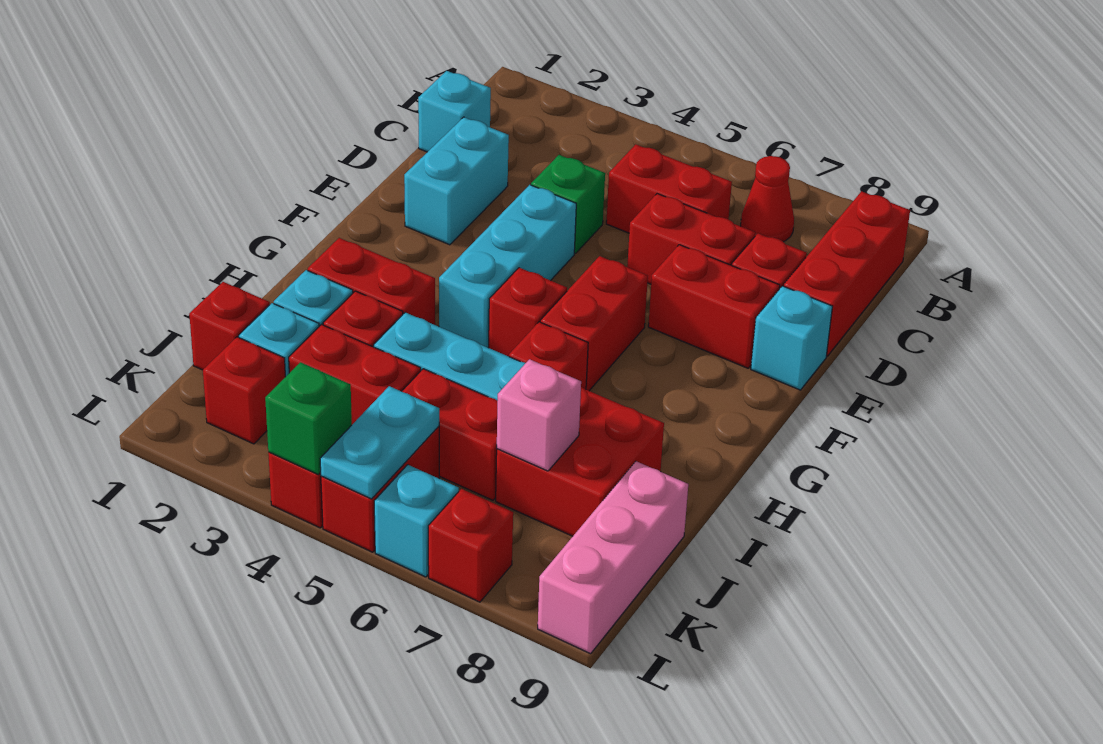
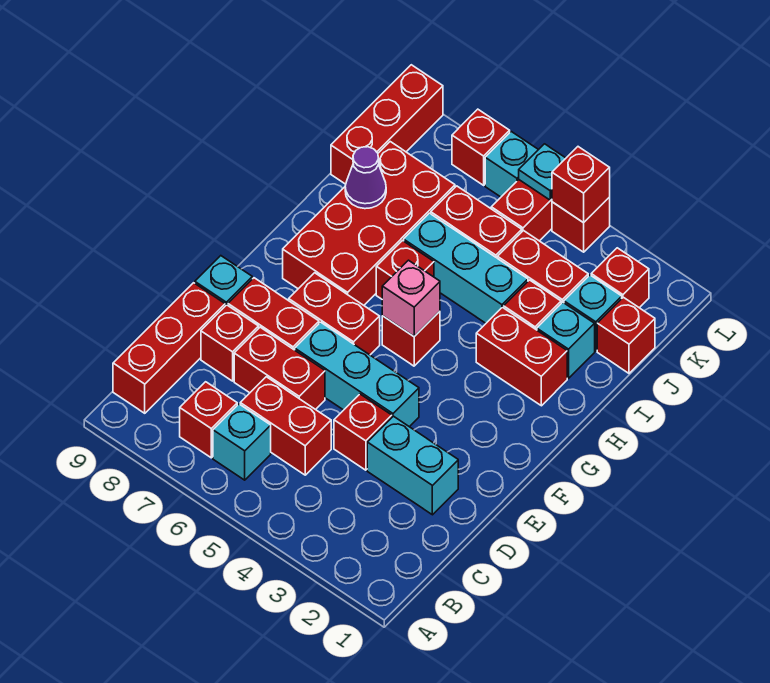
red 1x1 cone [741,156,794,242] -> red 1x1 brick [180,382,237,458]
cyan 1x1 brick [418,71,491,152] -> cyan 1x1 brick moved to [213,404,271,480]
cyan 1x2 brick [404,117,509,245] -> cyan 1x2 brick turned to [367,416,458,515]
green 1x1 brick [531,155,605,253] -> red 1x1 brick [334,394,392,470]
cyan 1x3 brick [439,185,576,348] -> cyan 1x3 brick turned to [295,322,419,427]
red 1x2 brick [540,256,648,391] -> red 1x2 brick turned to [289,273,380,355]
red 2x2 brick [496,387,664,536] -> red 2x4 brick [283,142,455,305]
none -> purple 1x1 cone [345,147,386,209]
pink 1x1 brick [497,359,581,471] -> pink 1x1 brick moved to [382,260,440,336]
pink 1x3 brick [538,461,688,654] -> red 1x3 brick [331,65,443,184]
cyan 1x2 plate [320,386,439,499] -> cyan 1x1 plate [519,144,566,200]
green 1x1 brick [265,362,352,475] -> red 1x1 brick [552,147,610,223]

